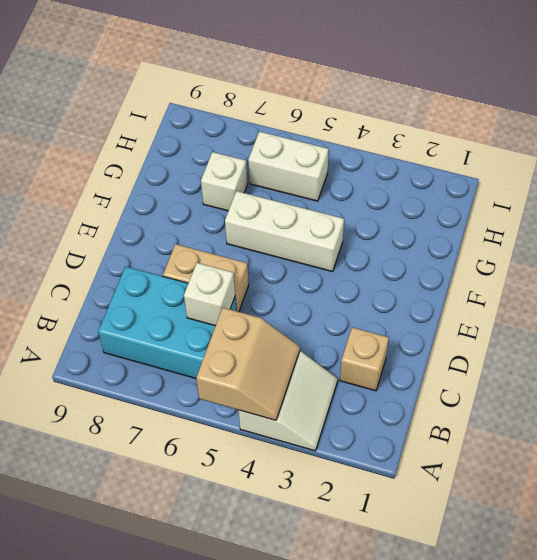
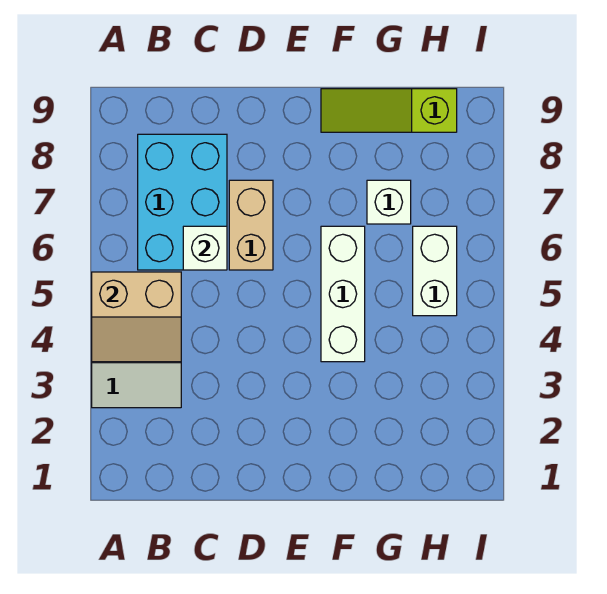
tan 1x1 brick [340,327,389,391] -> none
none -> lime 1x3 slope [321,89,457,132]

